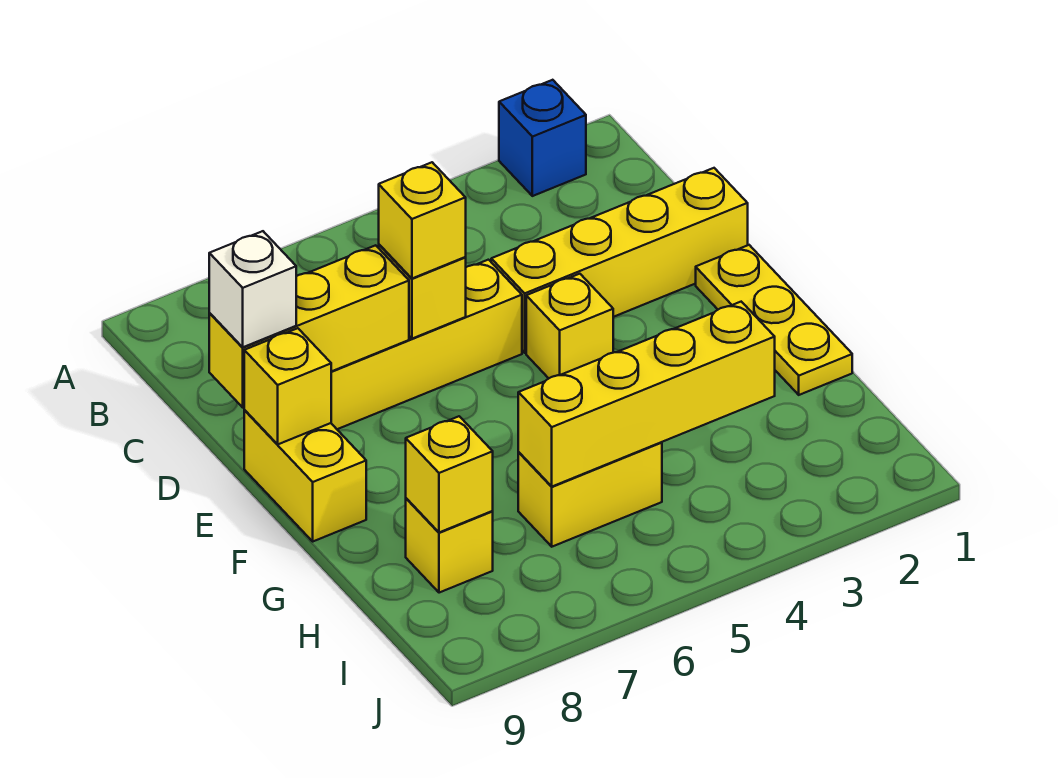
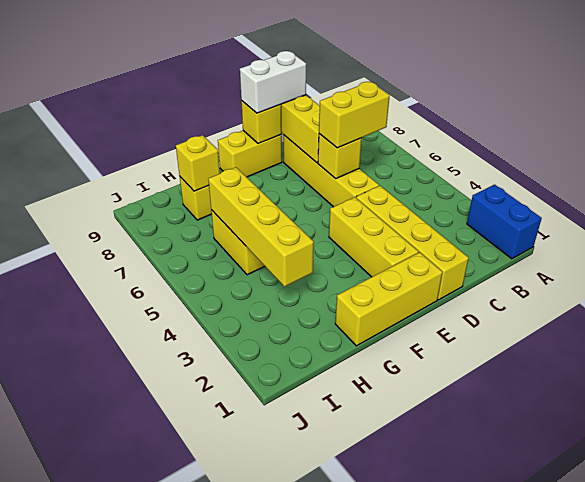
blue 1x1 brick [499,80,586,196] -> blue 1x2 brick [467,185,542,259]
yellow 1x1 brick [379,162,466,278] -> yellow 1x2 brick [319,82,390,148]
white 1x1 brick [209,231,296,347] -> white 1x2 brick [240,51,306,113]
yellow 1x3 plate [696,245,852,395] -> yellow 1x3 brick [335,252,442,346]
yellow 1x1 brick [526,274,613,378] -> yellow 1x3 brick [329,197,419,277]

